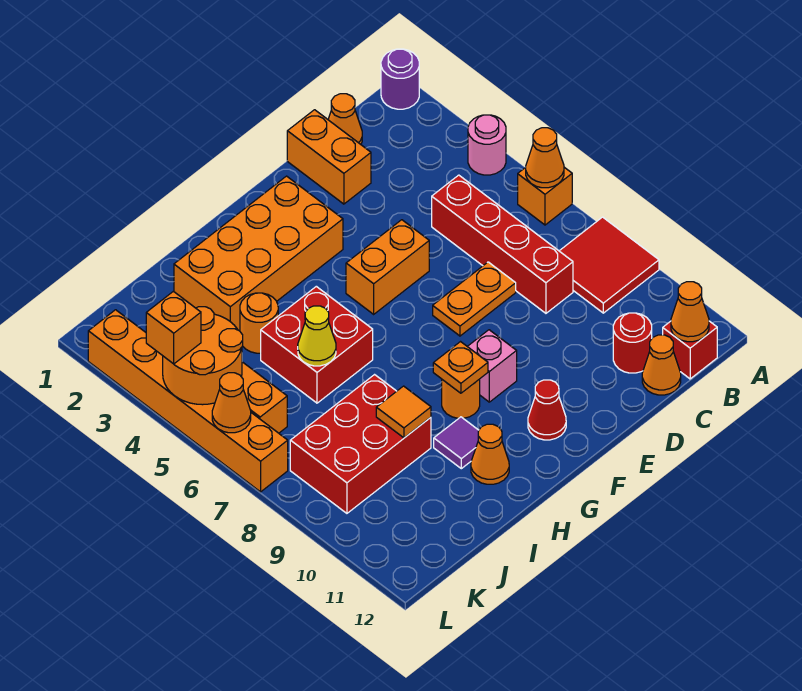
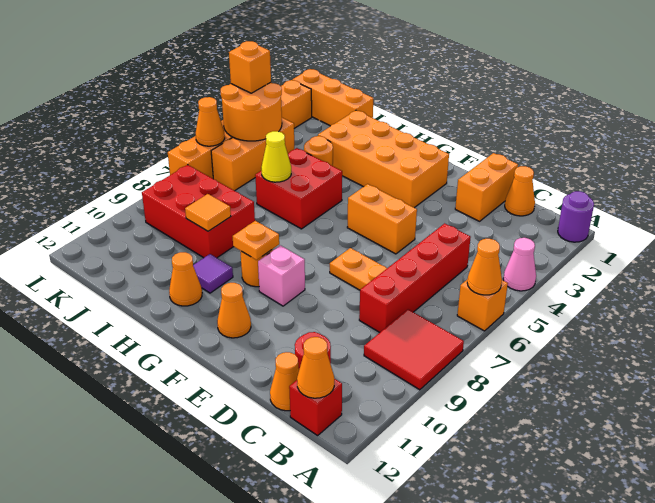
pink 1x1 round brick [468,115,506,175] -> pink 1x1 cone [503,238,536,291]
red 1x1 cone [528,380,566,440] -> orange 1x1 cone [217,283,251,338]
none -> orange 1x3 brick [293,69,373,126]

